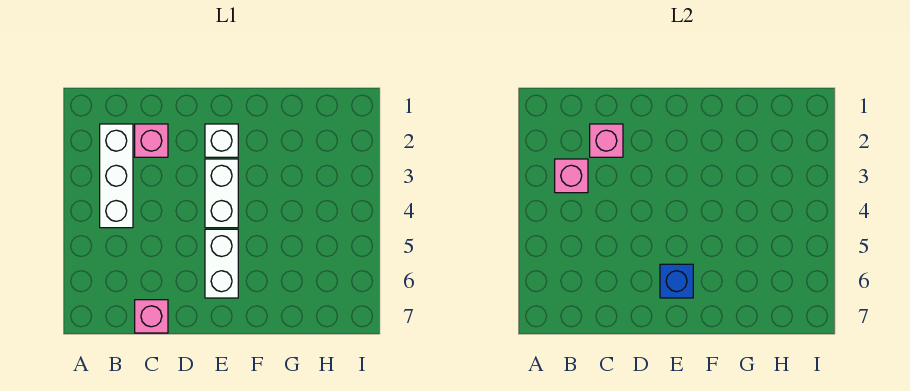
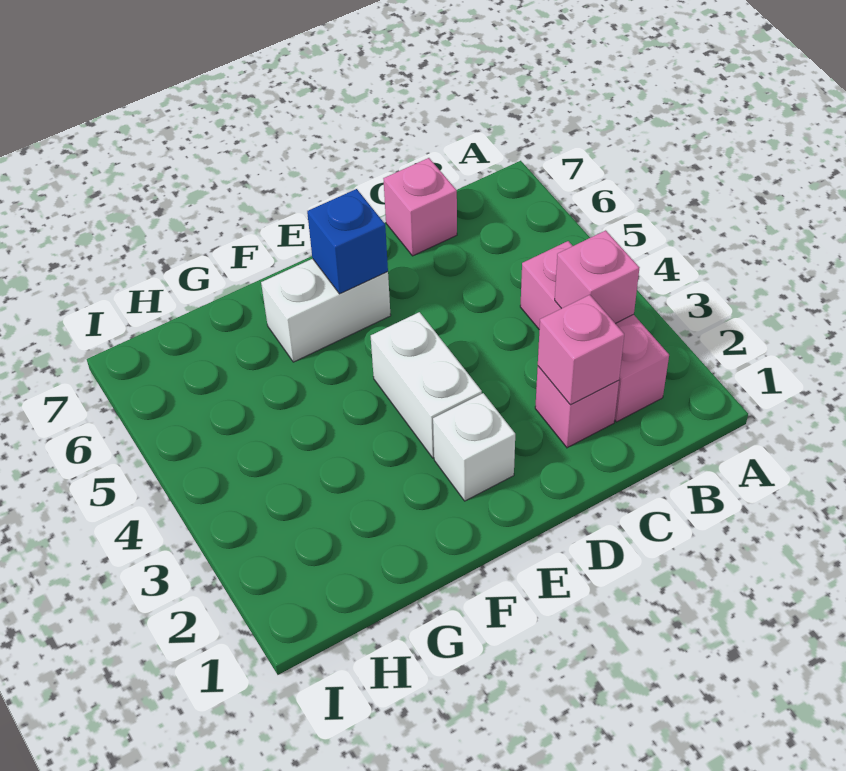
white 1x3 brick [100,124,133,228] -> pink 1x3 brick [520,241,669,422]
white 1x2 brick [205,229,238,298] -> white 1x2 brick turned to [261,259,391,362]

